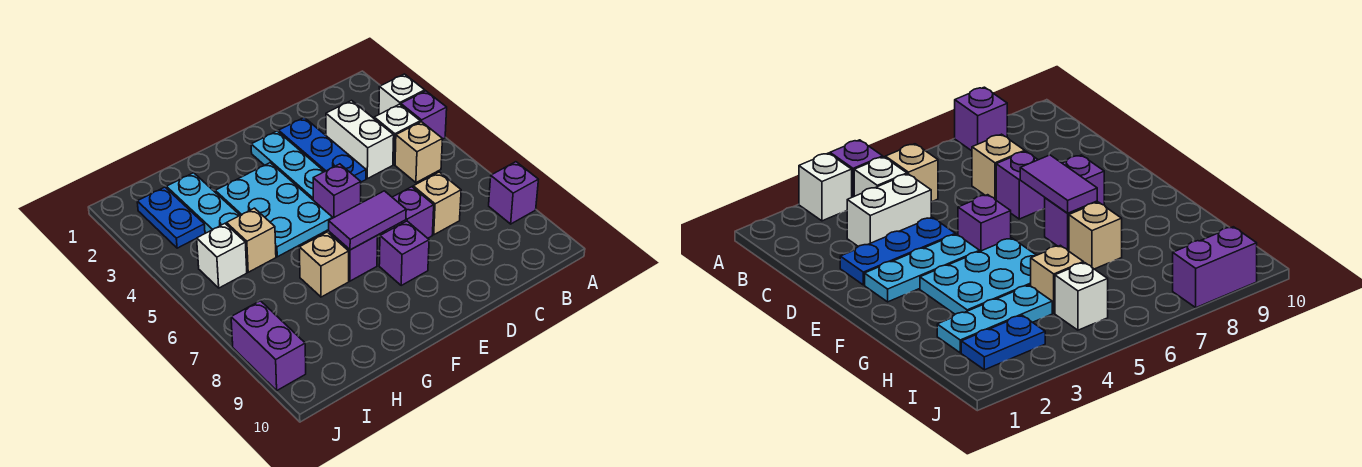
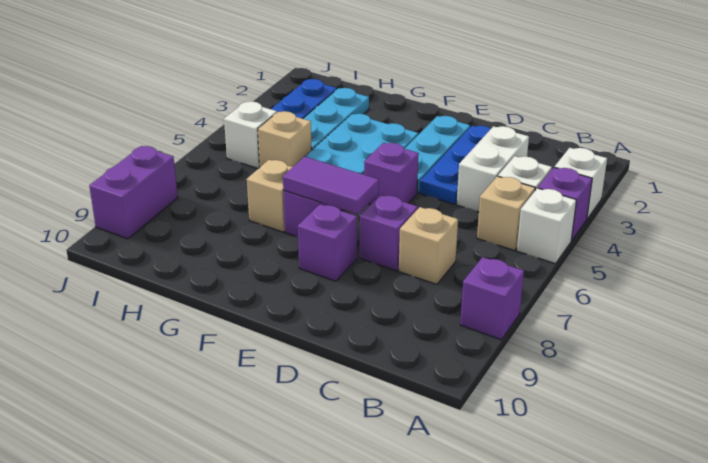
none -> white 1x1 brick [517,188,576,264]

